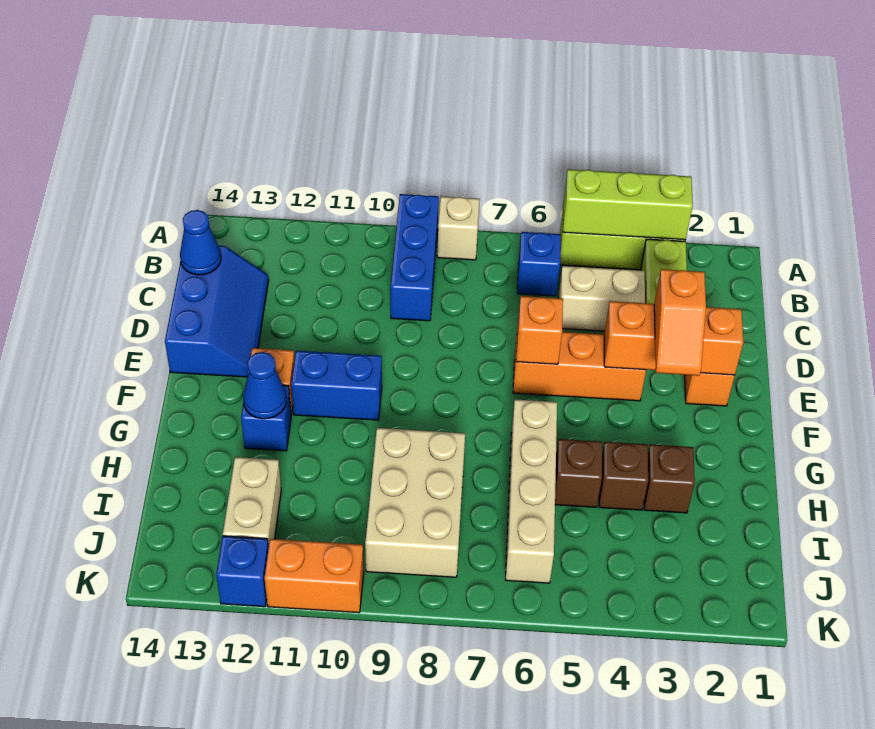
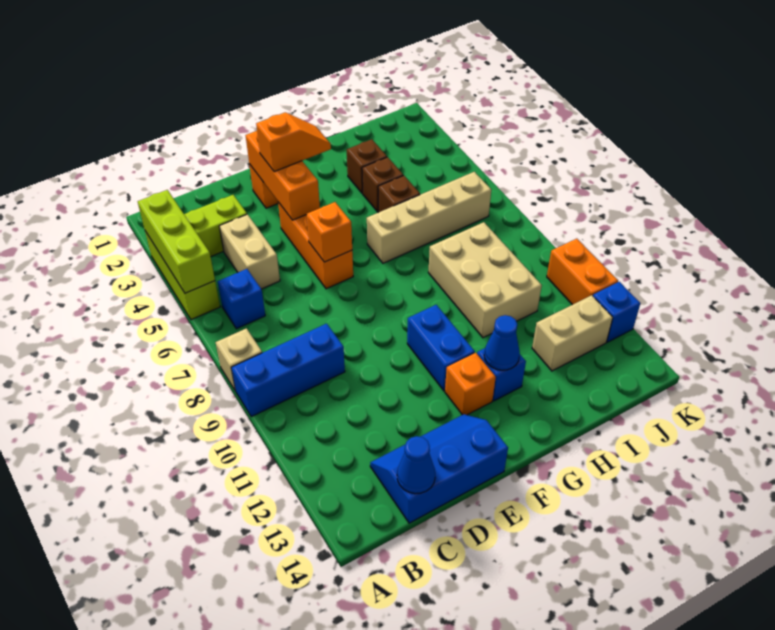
tan 2x3 brick [365,428,465,577] -> tan 2x3 brick turned to [428,222,542,338]

